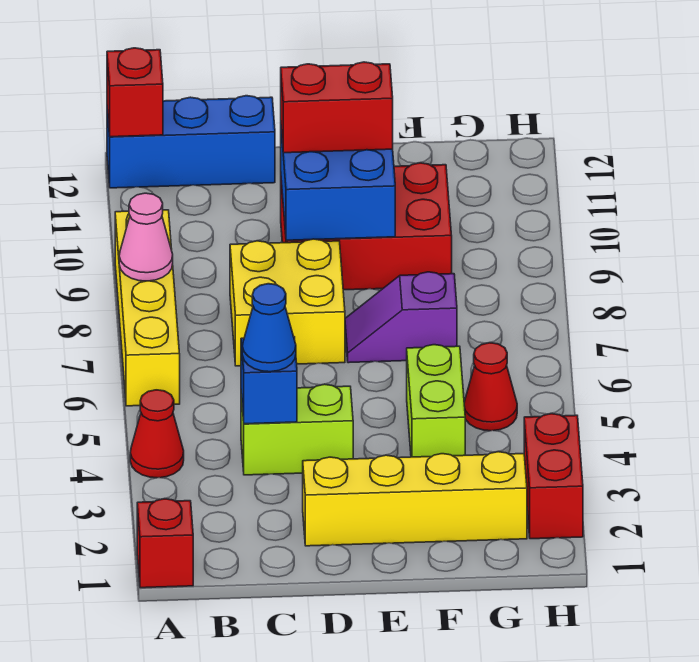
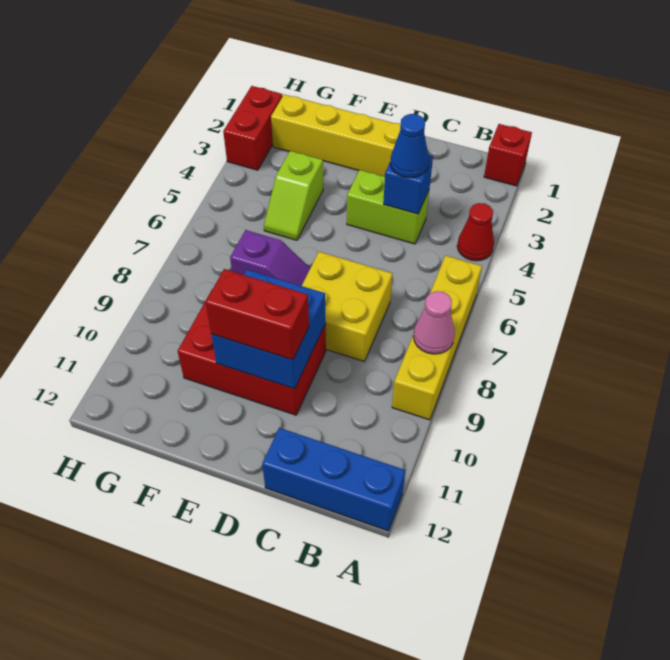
red 1x1 brick [107,48,163,137] -> none
lime 1x2 brick [407,345,465,457] -> lime 1x2 slope [264,151,323,240]
red 1x1 cone [464,343,517,431] -> none

